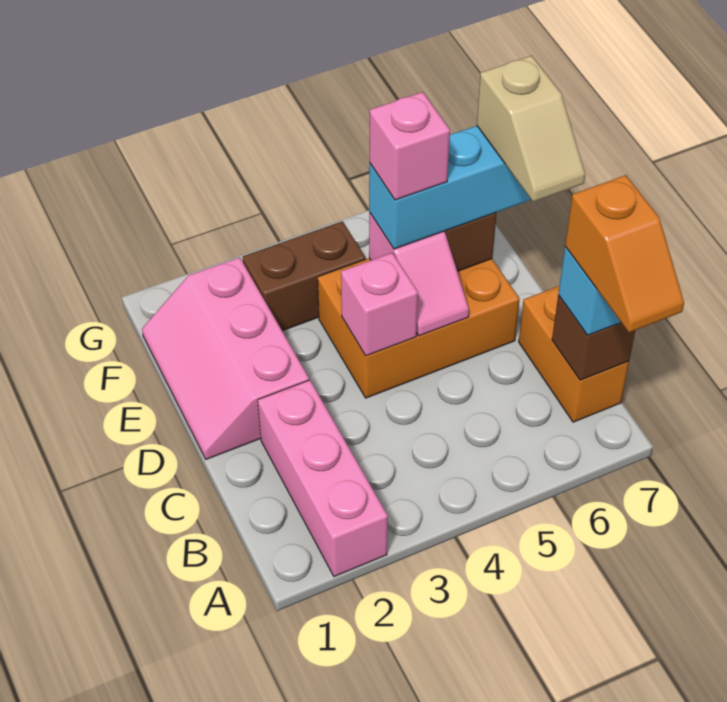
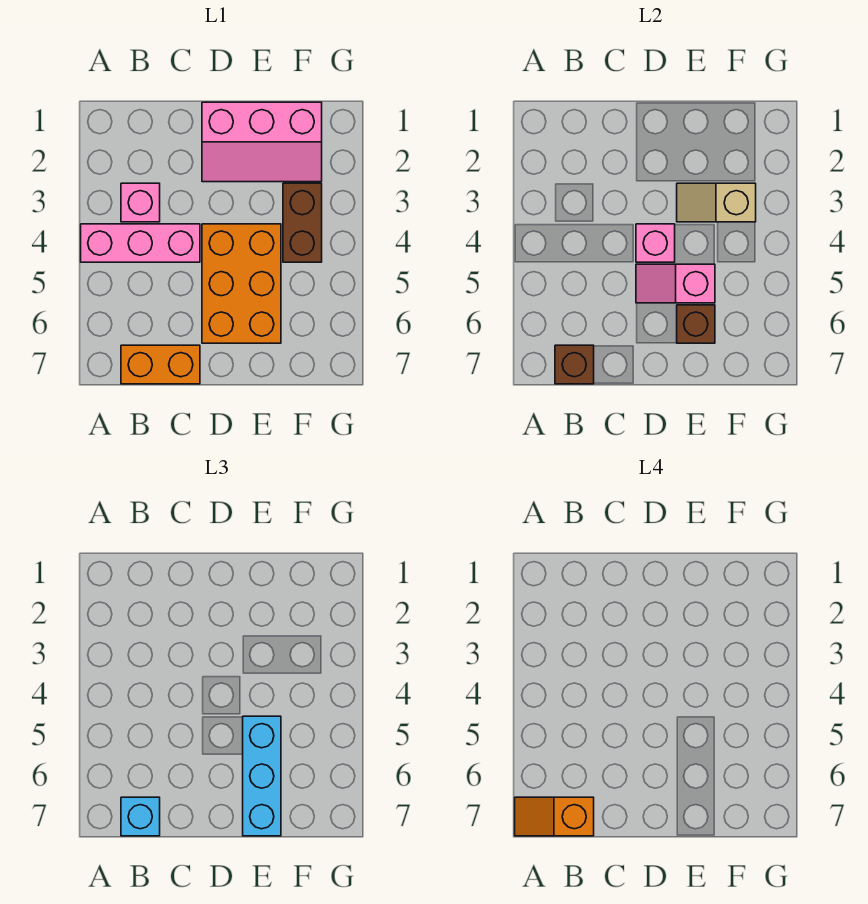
pink 1x3 brick [258,380,388,577] -> pink 1x3 brick moved to [81,224,200,262]
pink 2x3 slope [142,257,309,459] -> pink 2x3 slope turned to [202,102,322,182]
tan 1x2 slope [477,56,585,202] -> tan 1x2 slope moved to [677,183,756,222]
pink 1x1 brick [370,92,450,200] -> pink 1x1 brick moved to [121,183,160,222]

